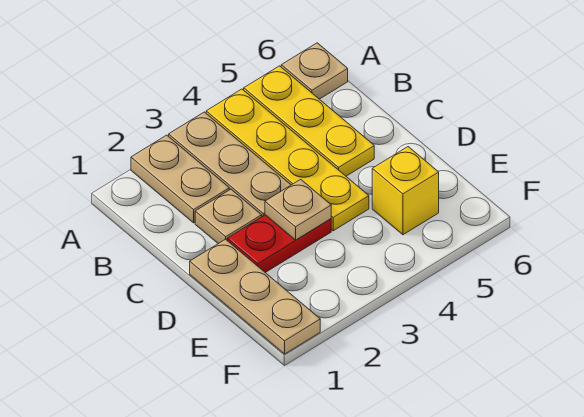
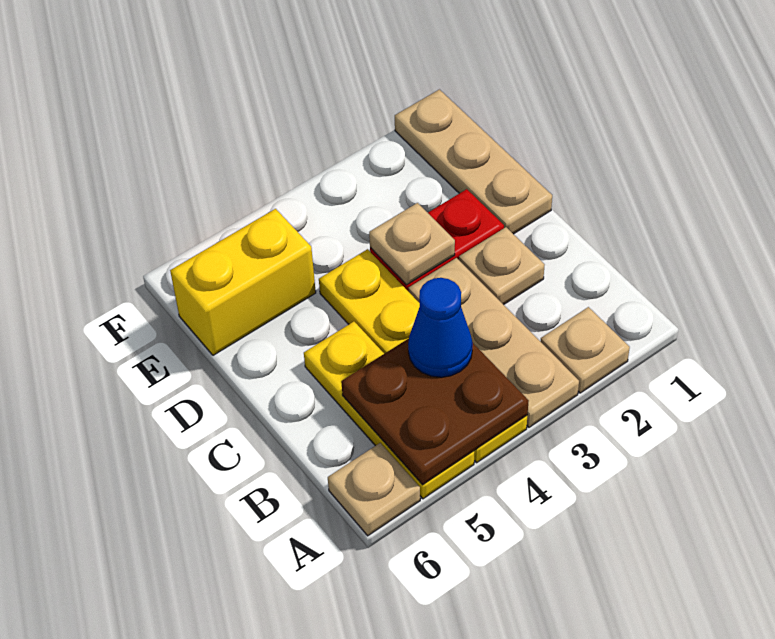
tan 1x2 plate [131,135,229,223] -> tan 1x1 plate [540,307,630,393]
none -> brown 2x2 plate [341,339,528,485]
none -> blue 1x1 cone [408,278,473,377]
yellow 1x1 brick [372,147,439,235] -> yellow 1x2 brick [170,209,316,355]

